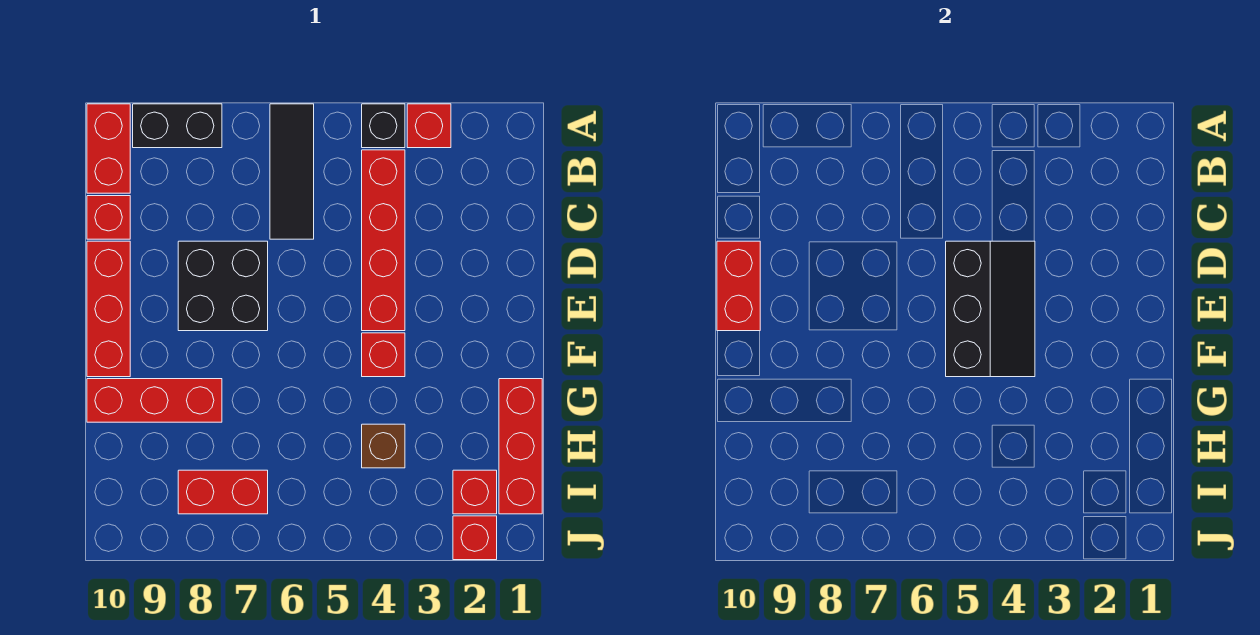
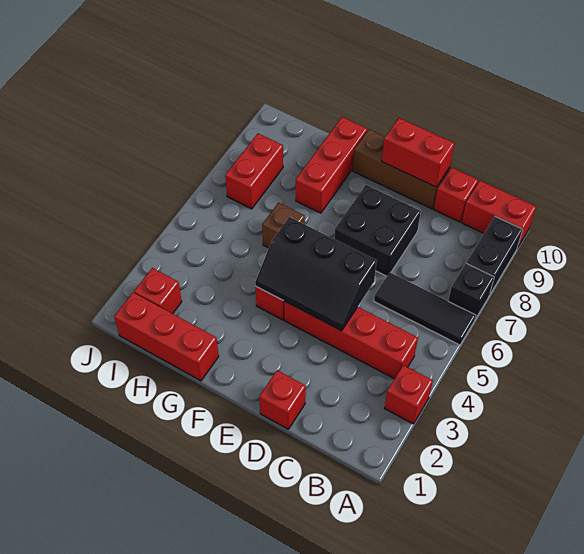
black 1x1 brick [362,104,405,148] -> black 1x1 brick moved to [448,263,494,319]
red 1x3 brick [87,241,130,377] -> brown 1x3 brick [353,129,450,209]
brown 1x1 brick [362,424,405,468] -> brown 1x1 brick moved to [262,203,305,248]
red 1x1 brick [453,516,497,560] -> red 1x1 brick moved to [259,370,306,429]

